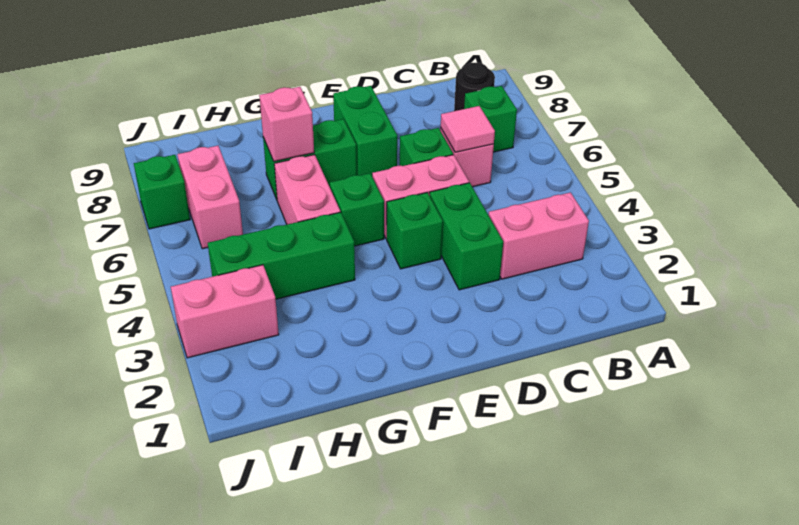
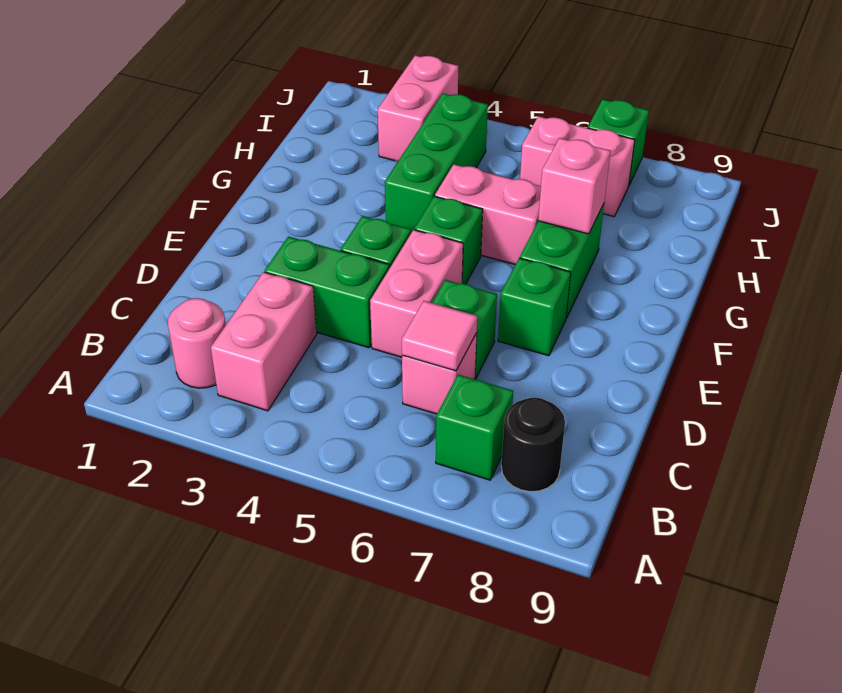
none -> pink 1x1 round brick [168,298,226,388]
green 1x2 brick [333,86,397,175] -> green 1x1 brick [498,258,571,356]

